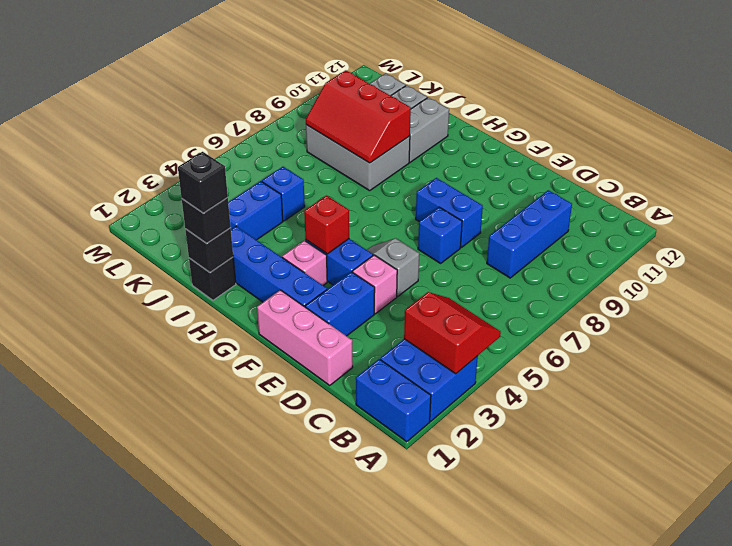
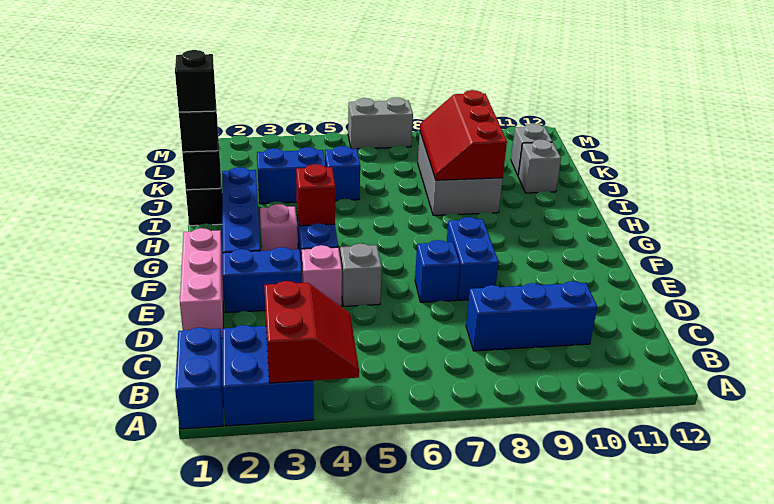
grey 1x2 brick [409,97,449,162] -> grey 1x2 brick moved to [348,97,413,149]

